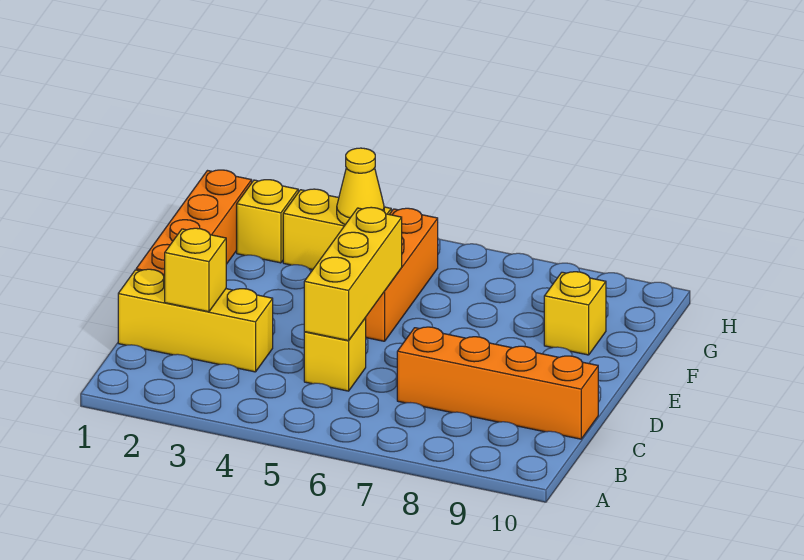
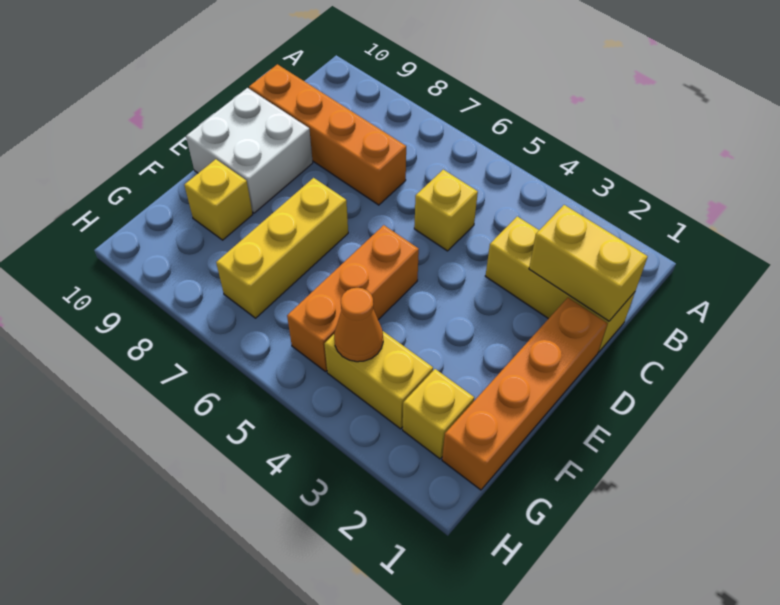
yellow 1x1 brick [165,228,226,312] -> yellow 1x2 brick [529,205,648,321]
yellow 1x3 brick [304,207,402,341] -> yellow 1x3 brick moved to [216,178,348,318]
none -> white 2x2 brick [186,88,313,213]
yellow 1x1 cone [337,148,384,225] -> orange 1x1 cone [334,288,383,362]

